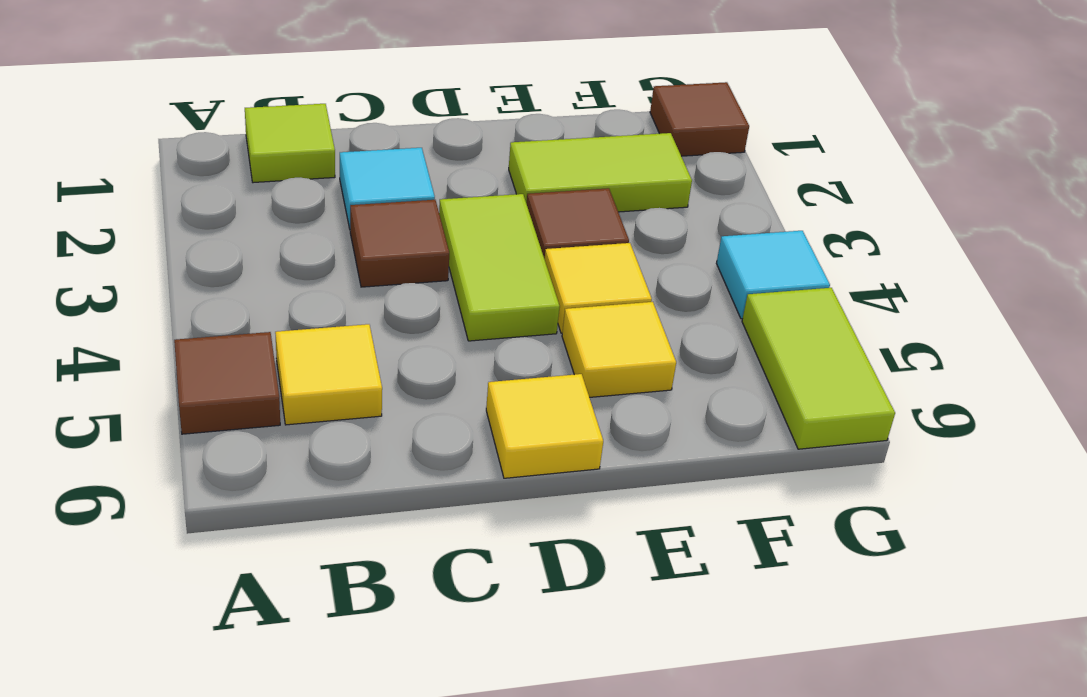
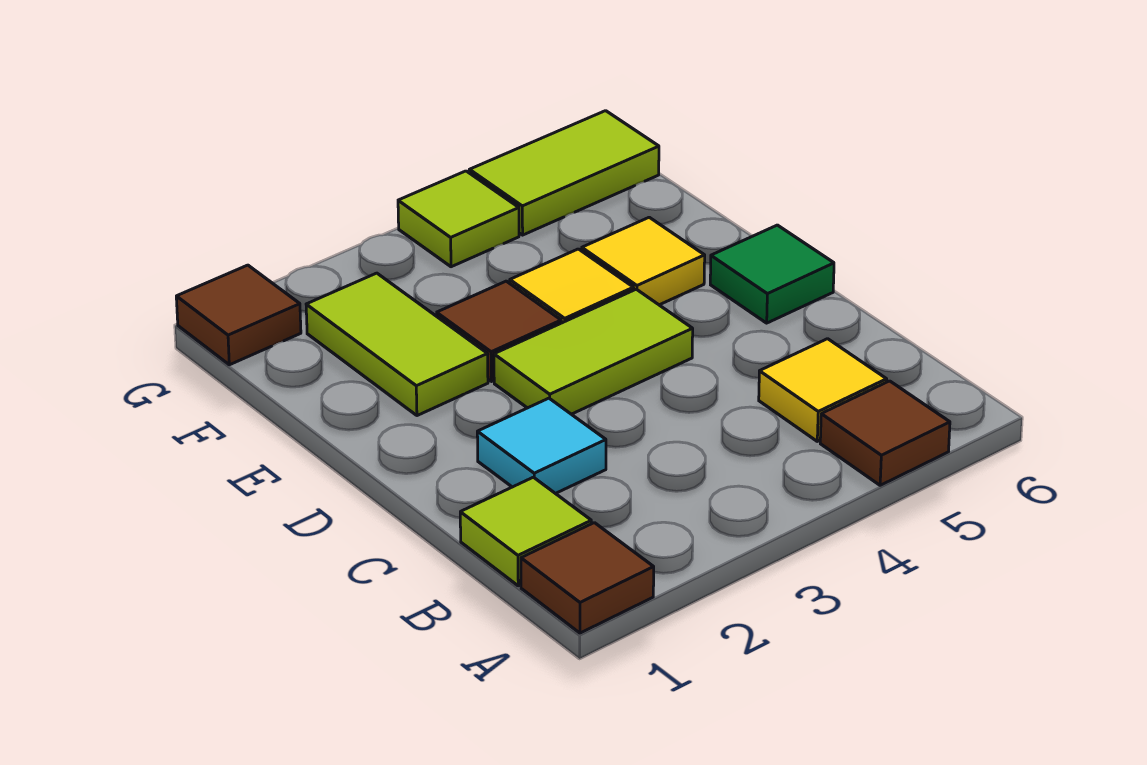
brown 1x1 tile [350,200,449,287] -> brown 1x1 tile moved to [521,523,654,633]
yellow 1x1 tile [486,374,603,478] -> green 1x1 tile [710,225,834,323]
cyan 1x1 tile [716,231,830,319] -> lime 1x1 tile [398,171,519,267]

